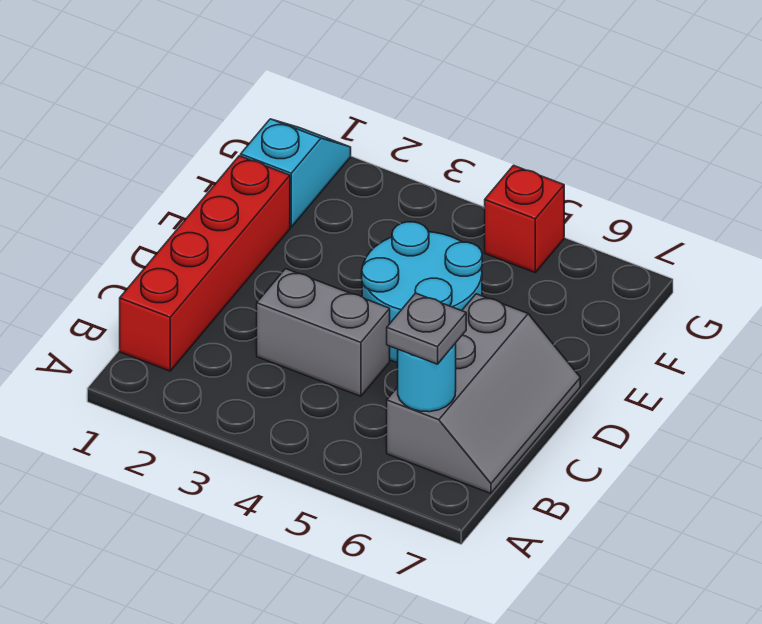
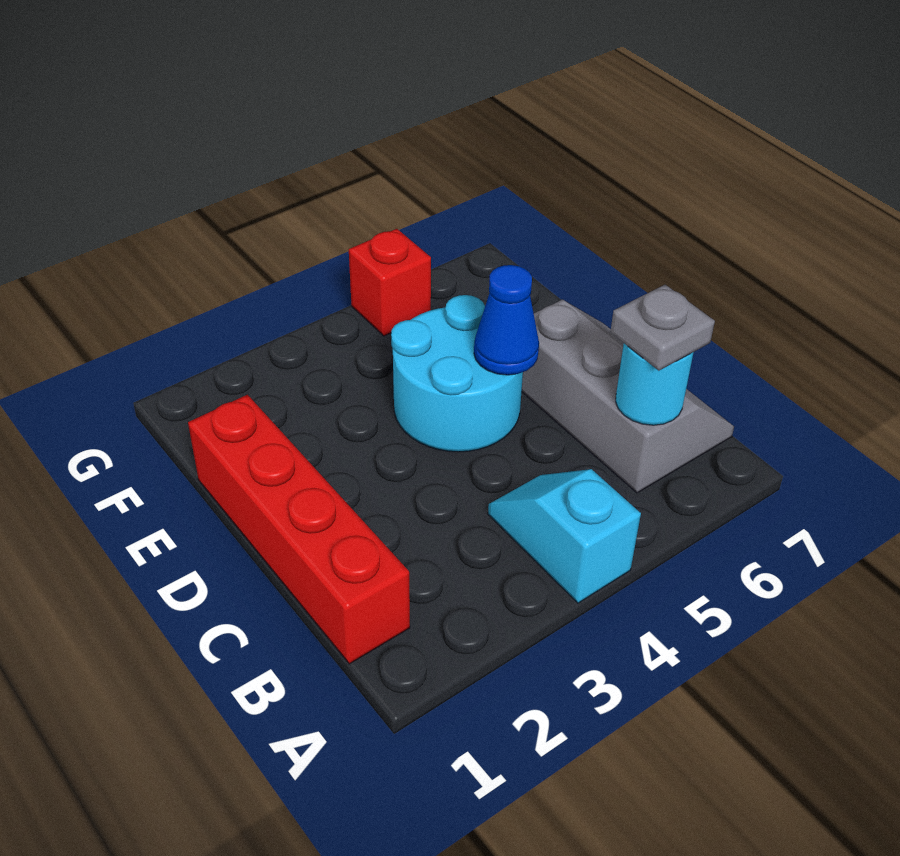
grey 1x2 brick [257,269,390,396] -> none
none -> blue 1x1 cone [474,265,539,375]
cyan 1x2 slope [241,119,351,227] -> cyan 1x2 slope moved to [488,469,641,603]

